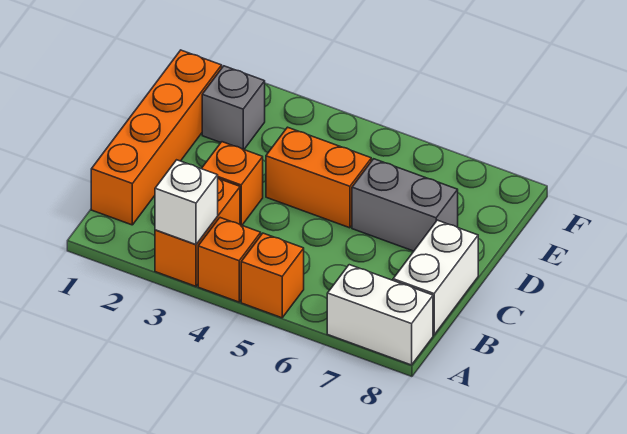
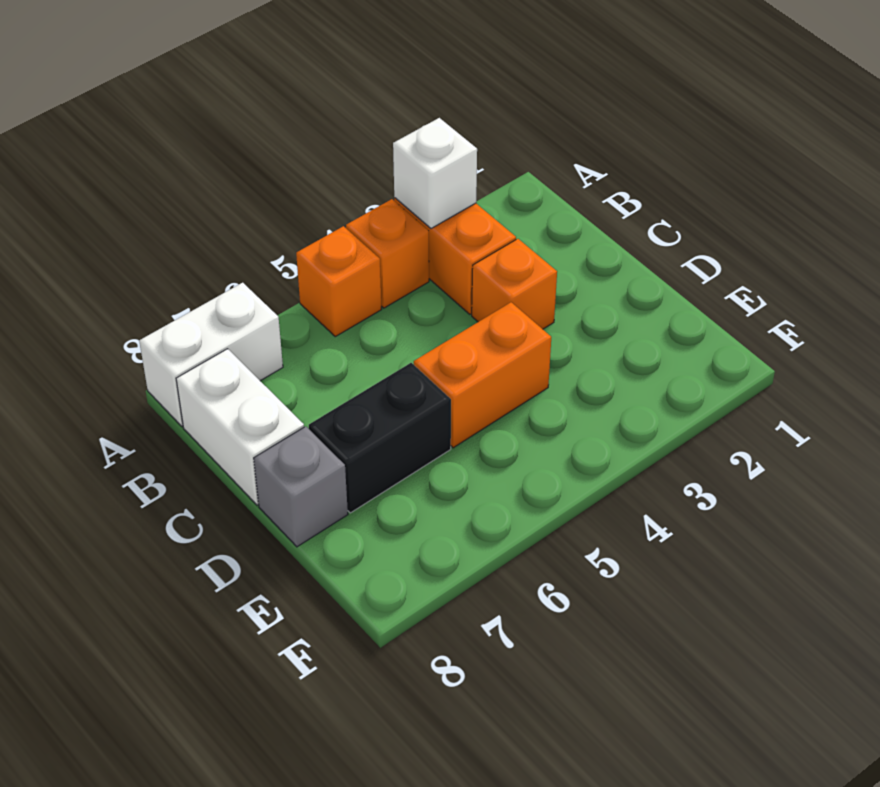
orange 1x4 brick [91,50,222,225] -> none
grey 1x2 brick [352,159,458,251] -> black 1x2 brick [309,363,451,513]
grey 1x1 brick [202,66,265,149] -> grey 1x1 brick moved to [254,426,348,547]

